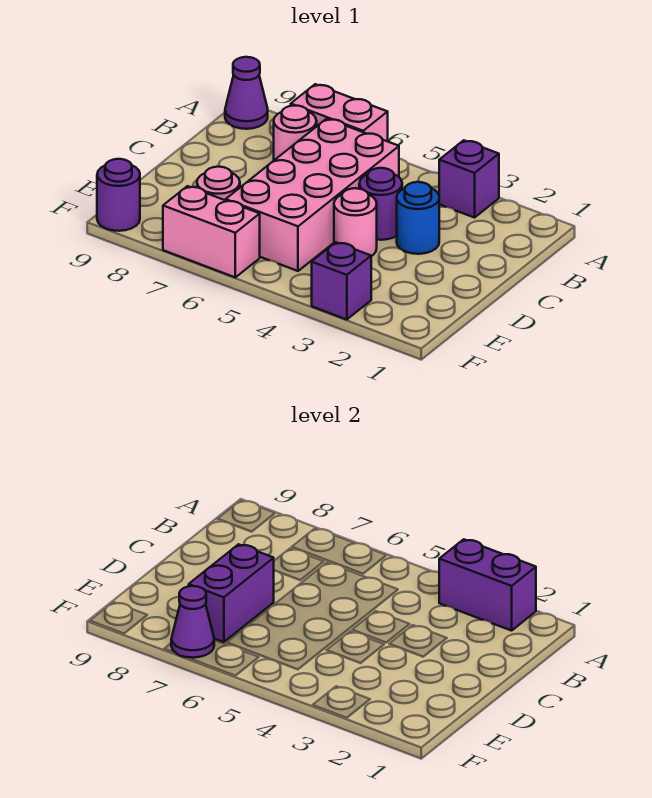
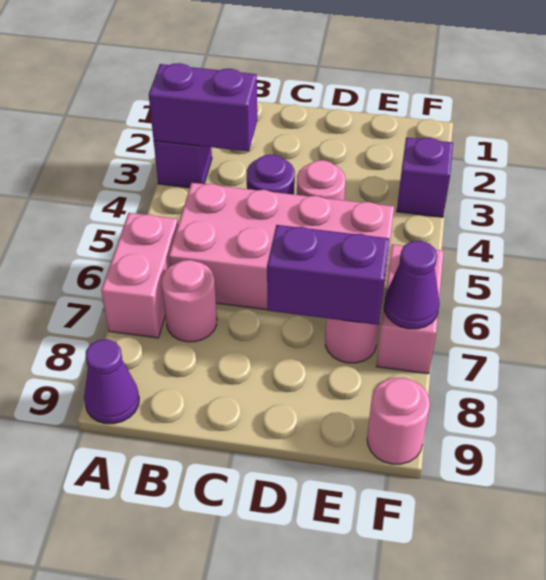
purple 1x2 brick [439,539,536,631] -> purple 1x2 brick turned to [149,63,257,151]
blue 1x1 round brick [397,182,439,254] -> none
purple 1x1 round brick [97,159,140,231] -> pink 1x1 round brick [367,378,430,464]

